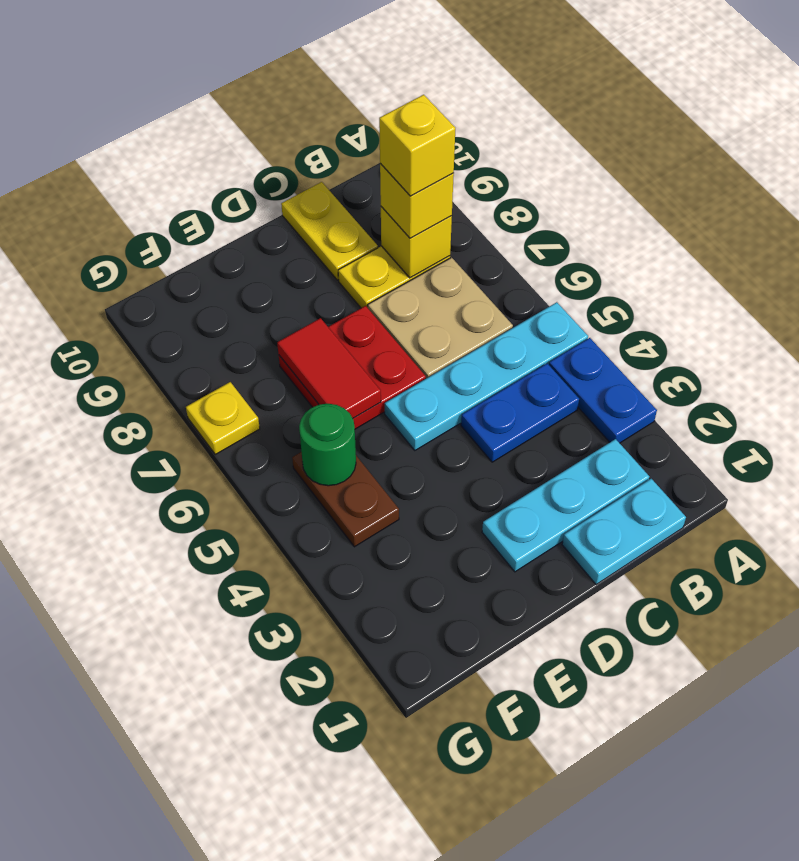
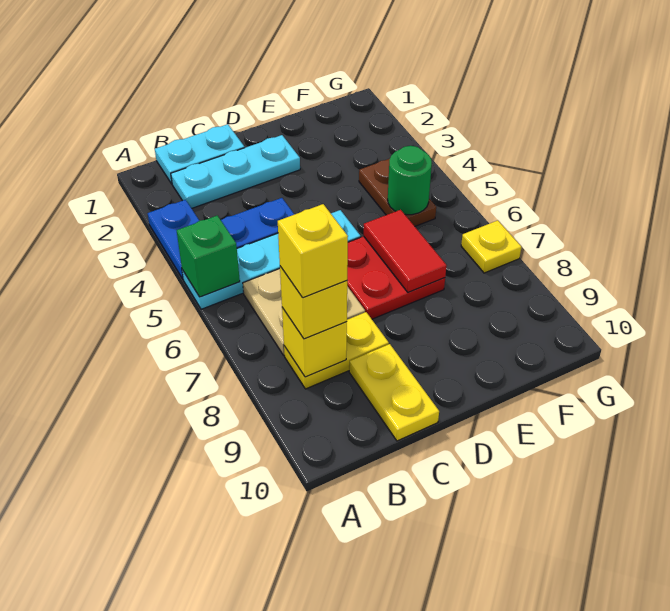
none -> green 1x1 brick [177,216,240,297]

